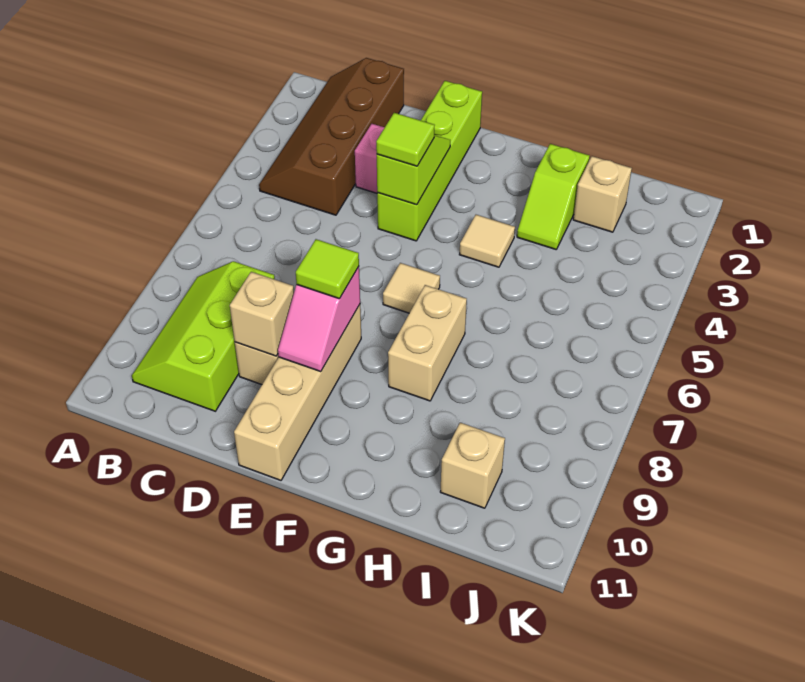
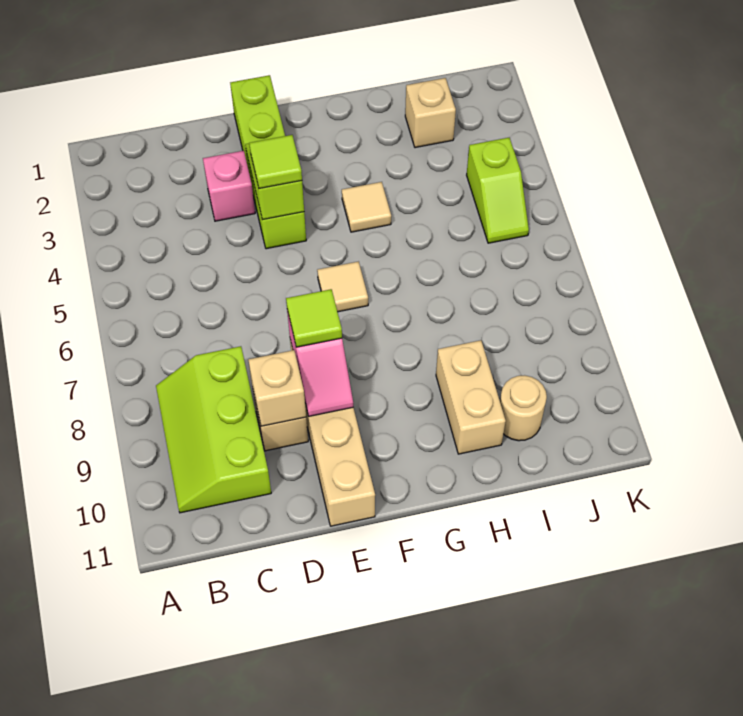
brown 2x4 slope [259,58,404,215] -> none
tan 1x2 brick [388,285,467,401] -> tan 1x2 brick moved to [436,340,506,454]
lime 1x2 slope [517,144,590,249] -> lime 1x2 slope moved to [467,137,529,243]
tan 1x1 brick [440,423,505,508] -> tan 1x1 round brick [500,375,547,441]

